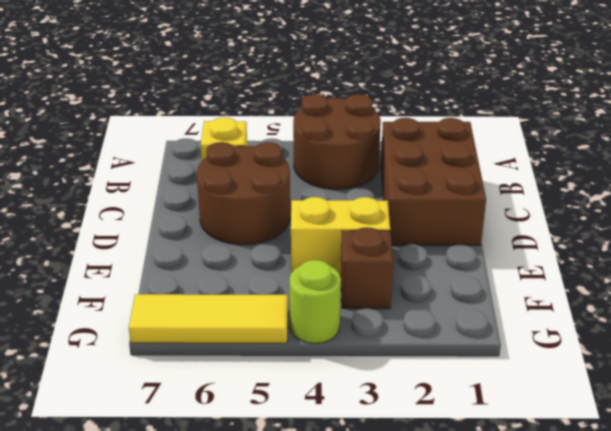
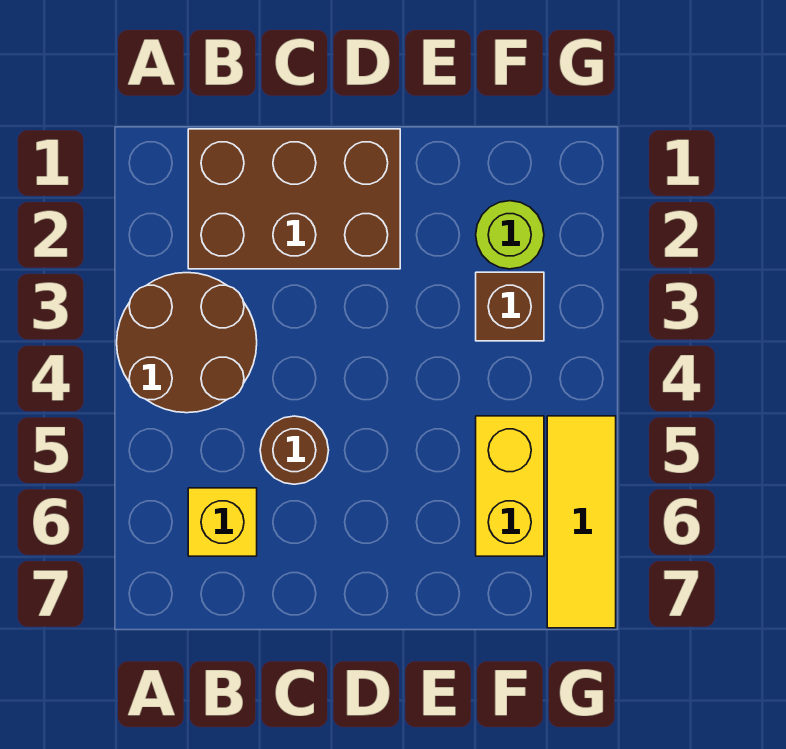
brown 2x2 round brick [197,142,290,245] -> brown 1x1 round brick [260,416,329,484]
yellow 1x2 brick [291,197,390,276] -> yellow 1x2 brick moved to [476,416,544,556]
lime 1x1 round brick [290,260,341,344] -> lime 1x1 round brick moved to [476,201,544,269]

